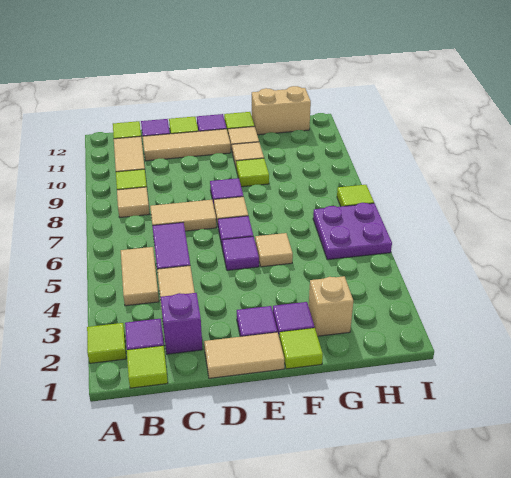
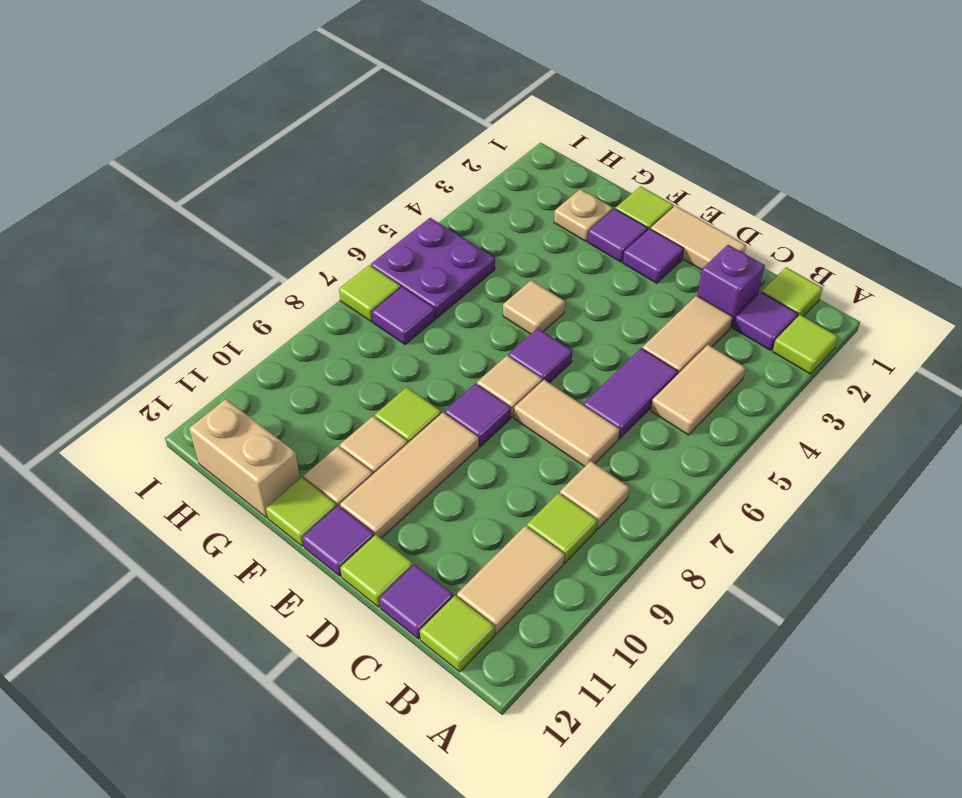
tan 1x3 tile [143,129,231,161] -> tan 1x3 tile turned to [340,413,479,538]
purple 1x1 tile [222,236,259,270] -> purple 1x1 tile moved to [372,287,435,345]
tan 1x1 brick [309,276,353,336] -> tan 1x1 plate [554,189,613,241]

